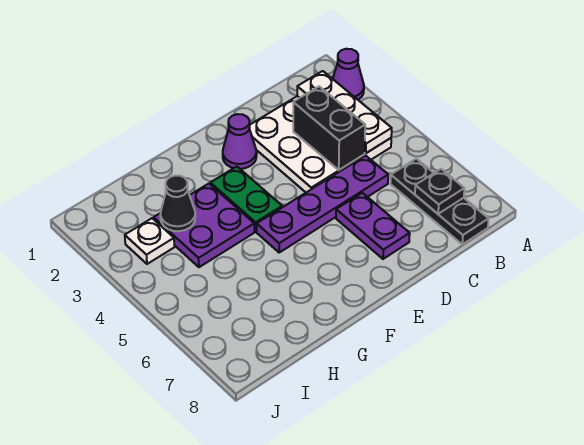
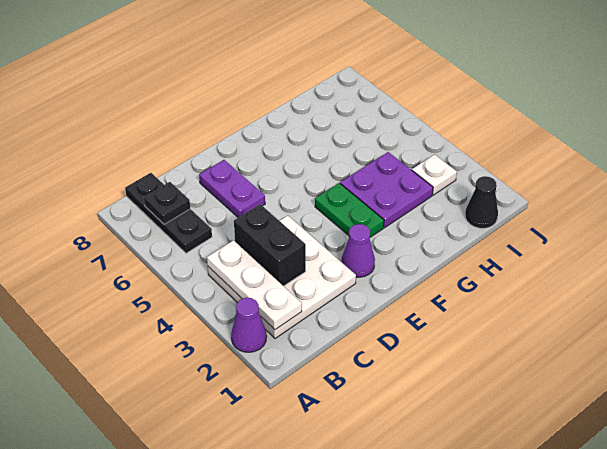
purple 1x4 plate [257,156,388,252] -> none
black 1x1 cone [160,176,195,231] -> black 1x1 cone moved to [465,176,498,228]

